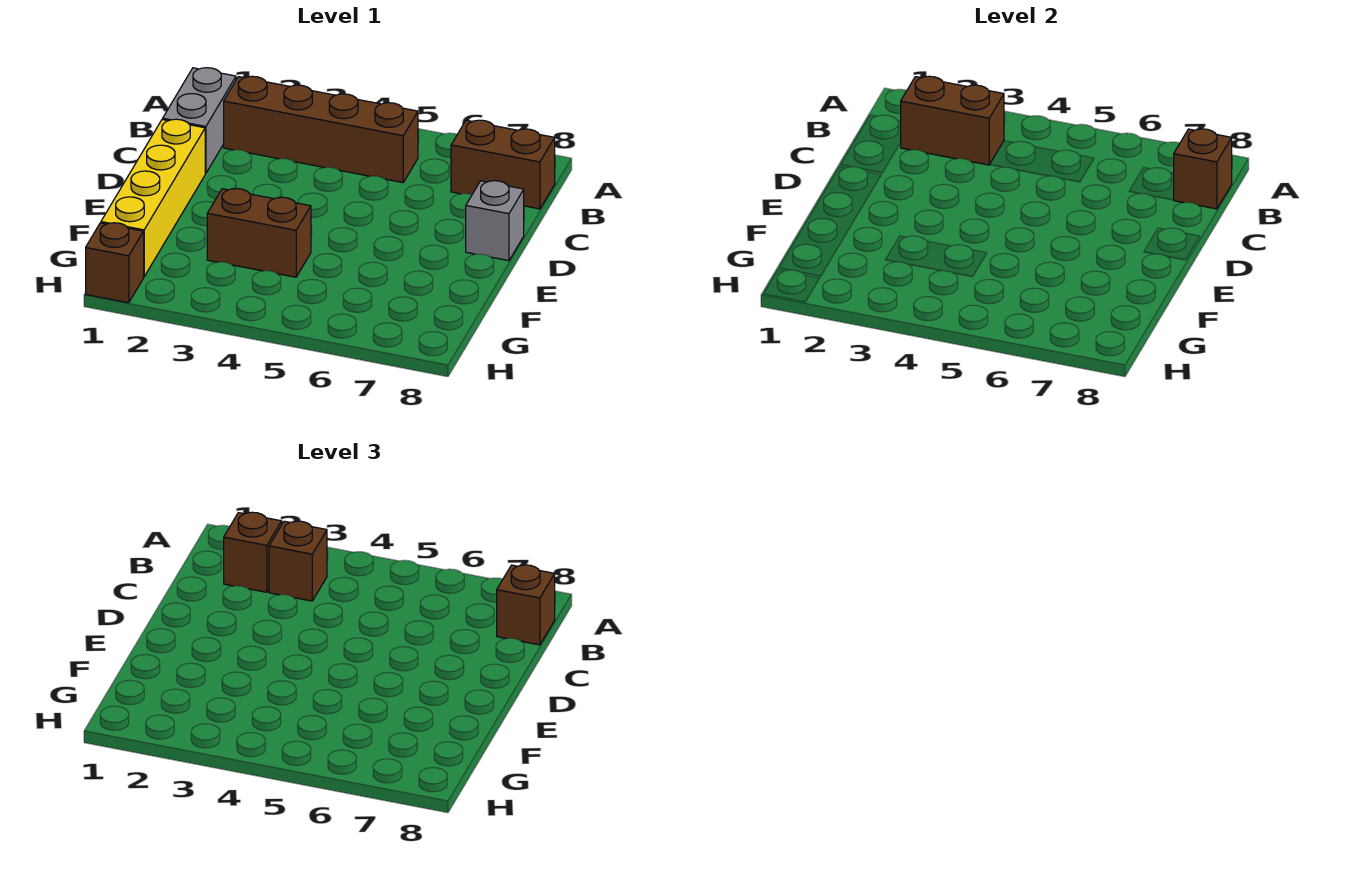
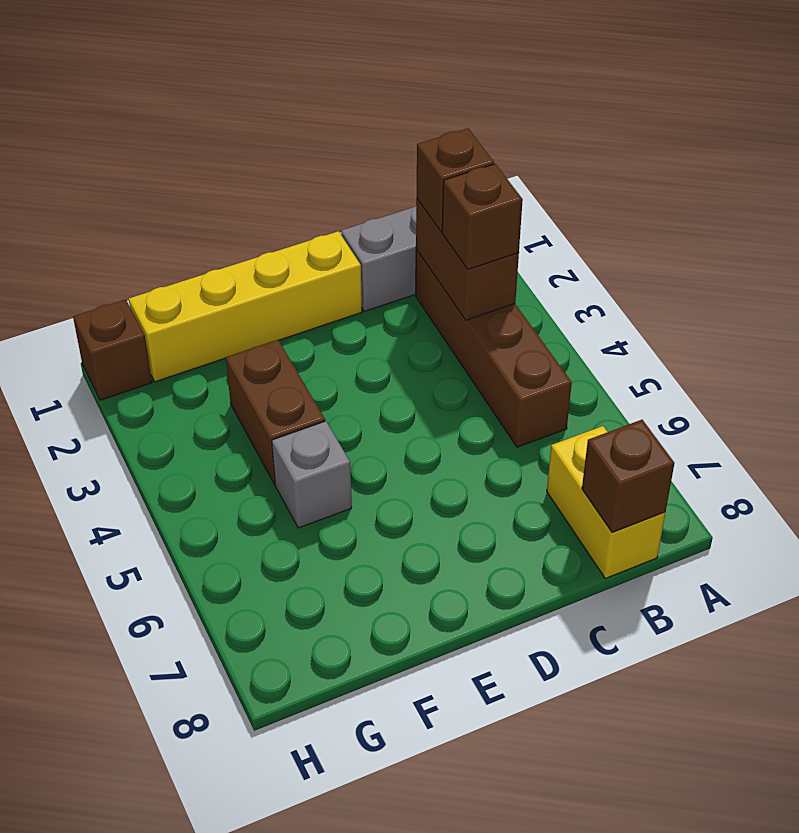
brown 1x2 brick [451,120,555,209] -> yellow 1x2 brick [547,426,665,578]
brown 1x1 brick [497,565,555,645] -> none
grey 1x1 brick [466,181,524,261] -> grey 1x1 brick moved to [272,421,352,528]

